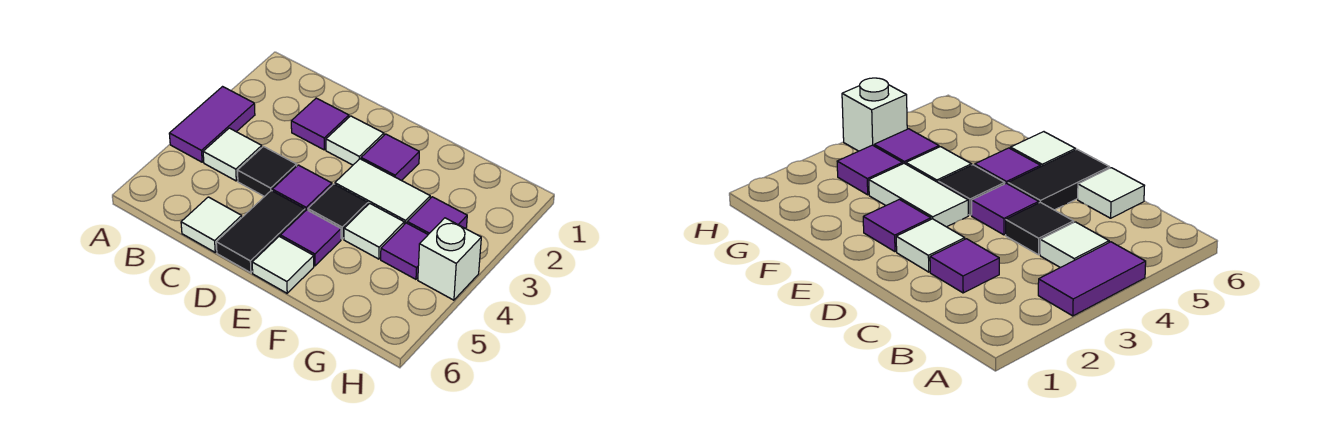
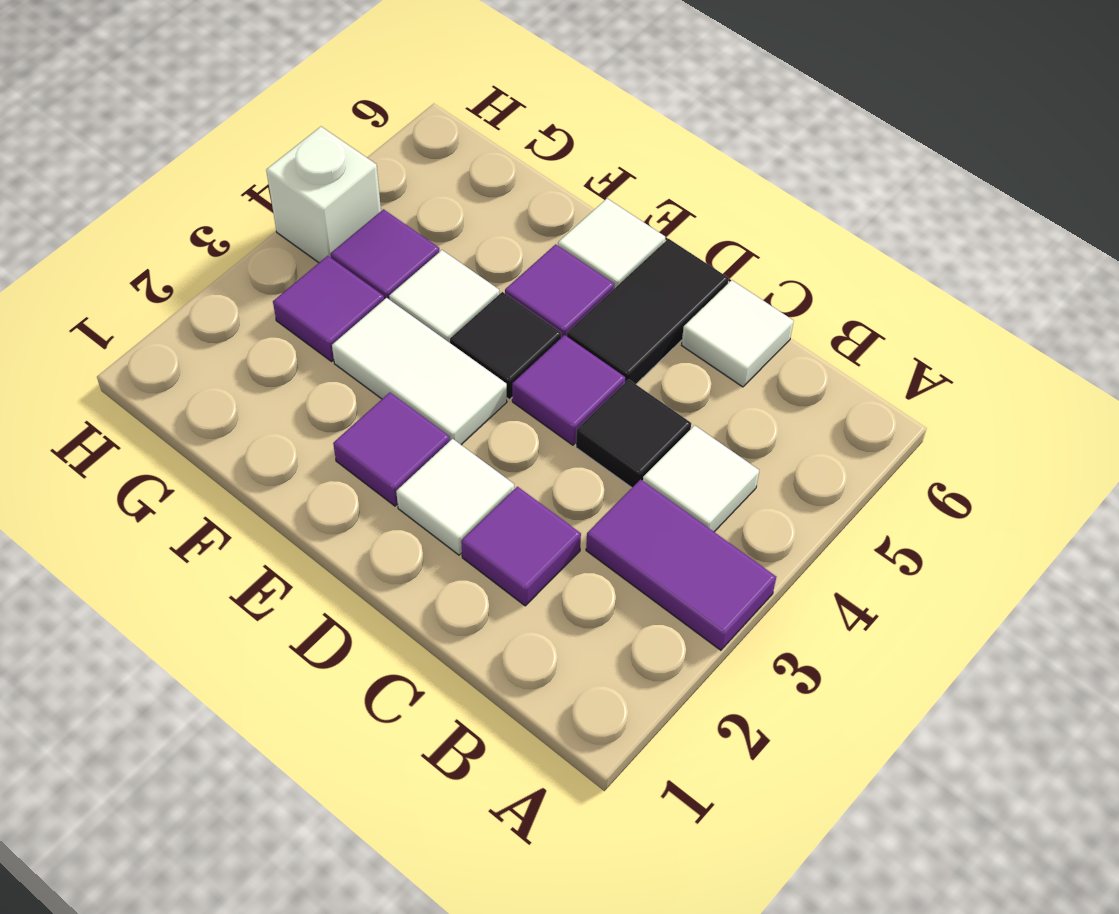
purple 1x2 tile [169,87,255,162] -> purple 1x2 tile turned to [586,480,776,650]

